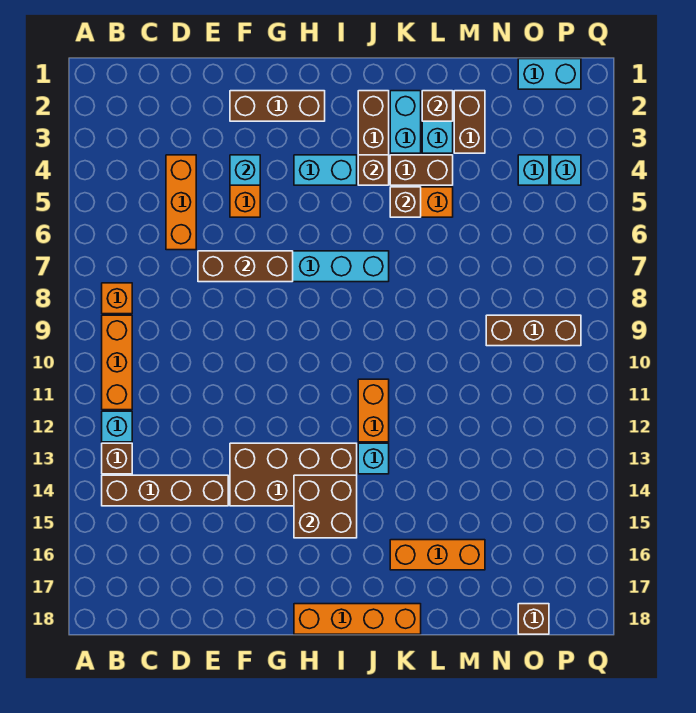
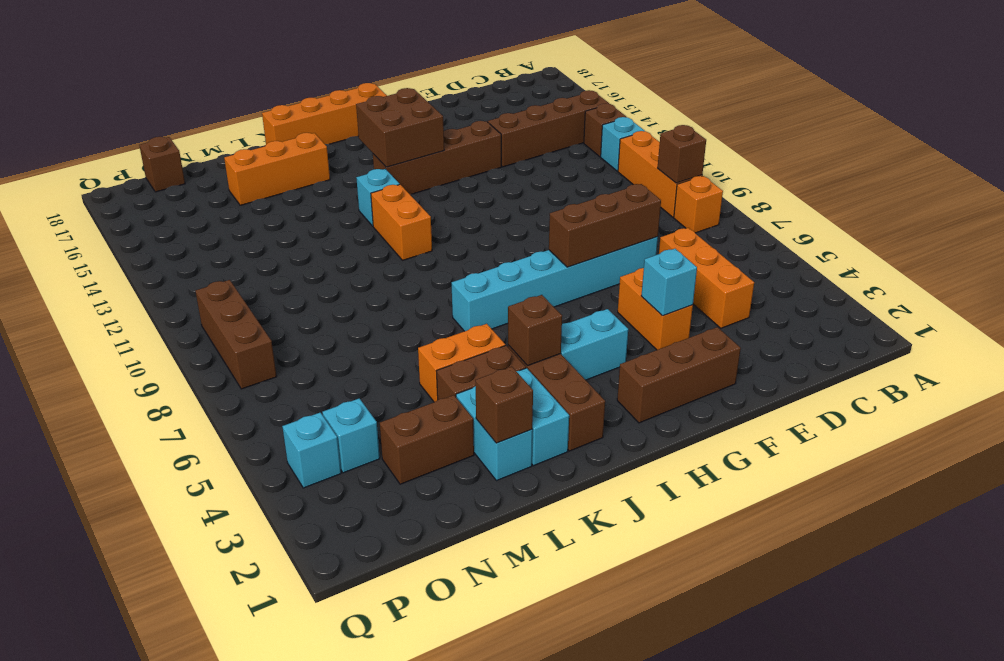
brown 2x4 brick [230,443,357,506] -> brown 1x4 brick [373,121,501,194]
brown 1x1 brick [390,187,421,217] -> brown 1x1 brick moved to [658,125,706,183]
brown 1x2 brick [454,91,485,153] -> brown 1x2 brick turned to [380,395,474,484]
brown 1x3 brick [486,315,581,346] -> brown 1x3 brick turned to [195,280,277,389]
cyan 1x2 brick [518,59,581,89] -> none

